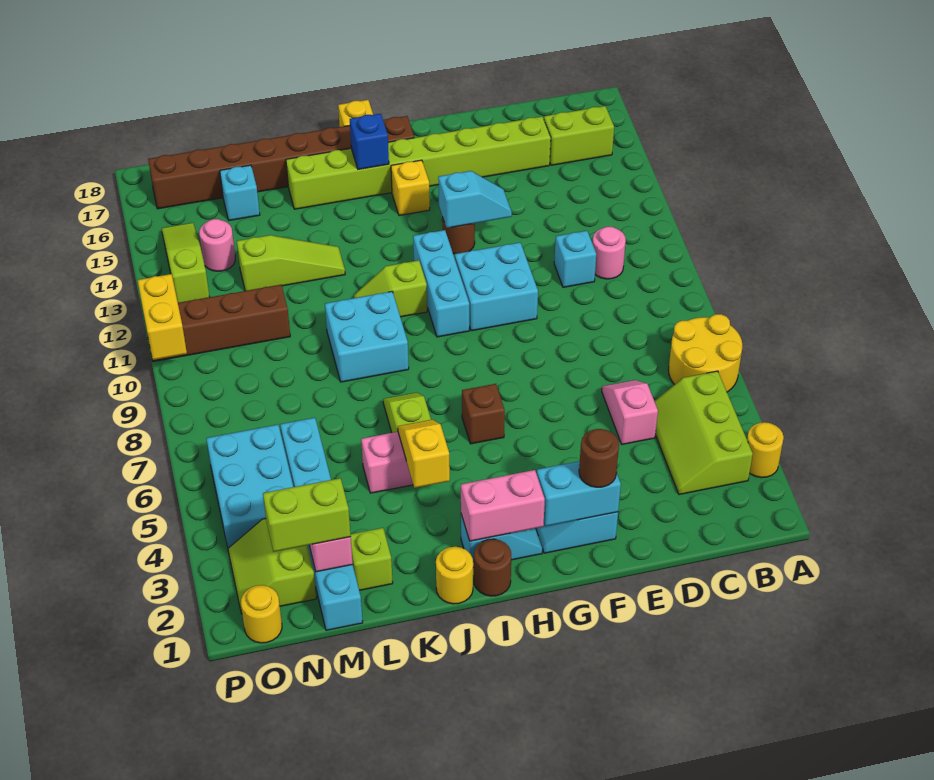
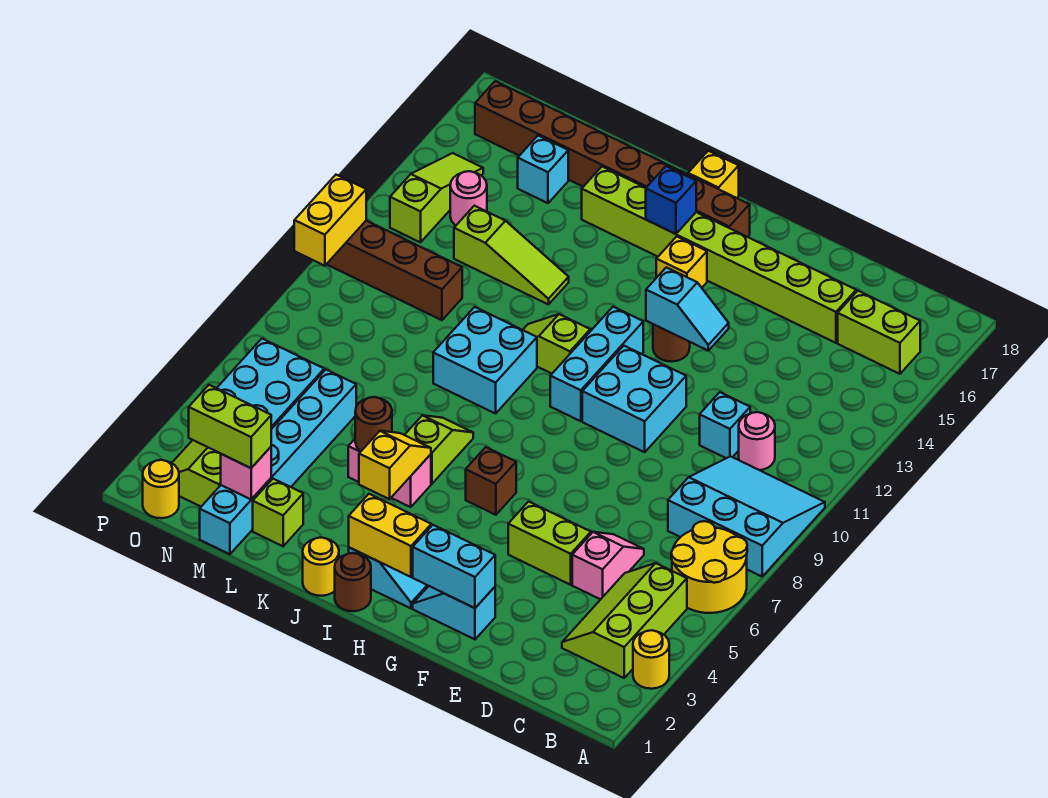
none -> cyan 3x3 slope [668,456,825,576]
none -> lime 1x2 brick [508,502,591,585]
brown 1x1 round brick [579,429,619,487] -> brown 1x1 round brick moved to [355,397,392,451]
pink 1x2 brick [461,470,545,541] -> yellow 1x2 brick [349,494,431,577]

